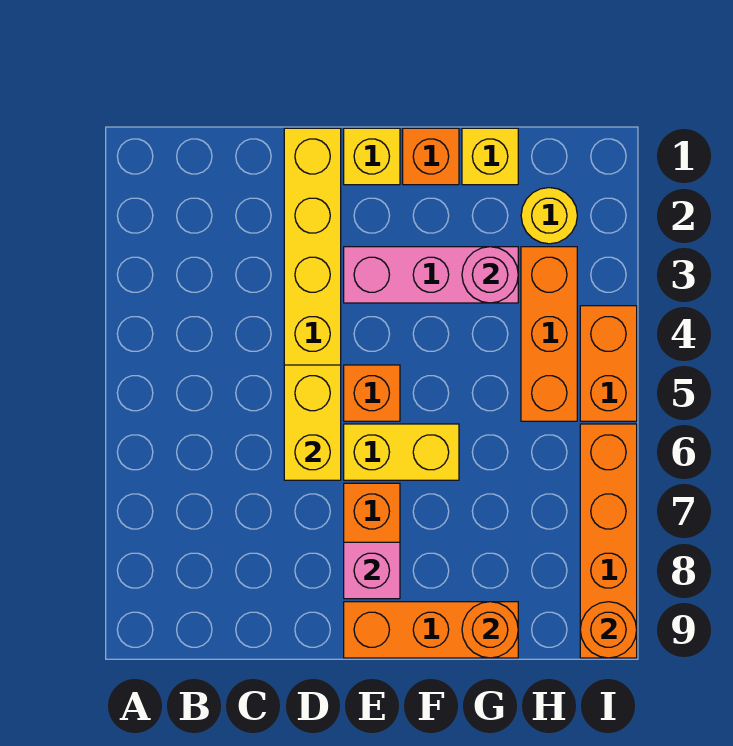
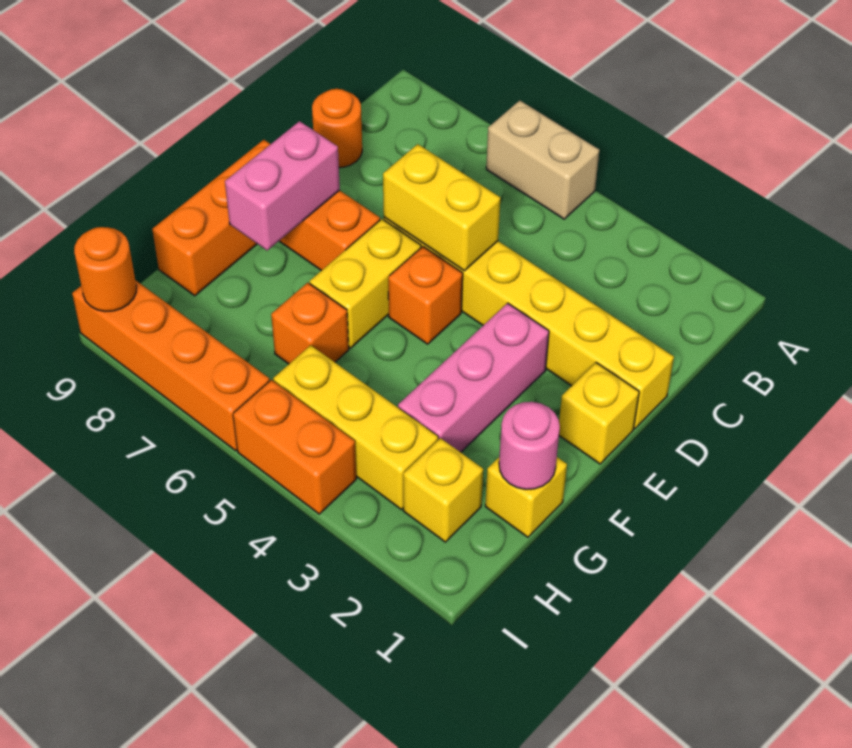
none -> tan 1x2 brick [486,100,599,219]
pink 1x1 brick [344,542,400,599] -> pink 1x2 brick [225,121,340,250]
orange 1x1 brick [403,128,459,185] -> orange 1x1 brick moved to [271,283,349,364]
pink 1x1 round brick [462,247,518,303] -> pink 1x1 round brick moved to [499,402,560,489]
orange 1x1 round brick [462,602,518,658] -> orange 1x1 round brick moved to [312,89,362,168]
yellow 1x1 round brick [521,188,577,244] -> yellow 1x1 brick [403,438,483,542]
orange 1x3 brick [521,247,577,421] -> yellow 1x3 brick [273,345,438,509]

